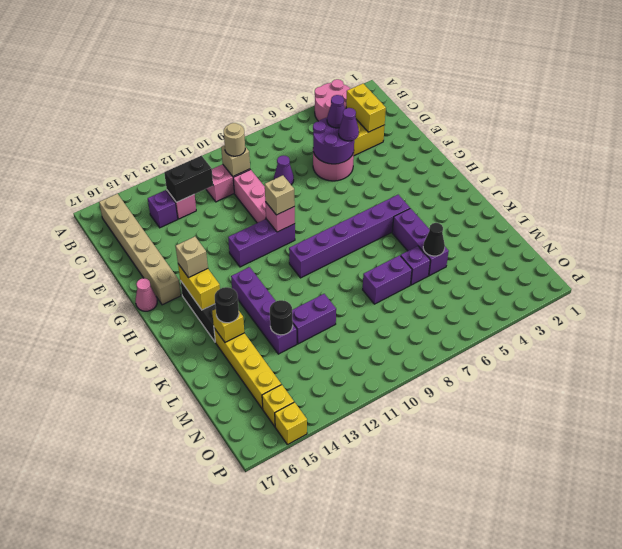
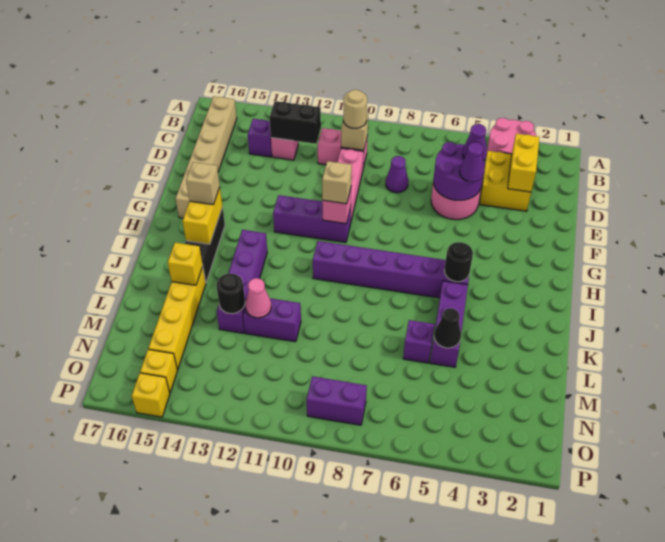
pink 1x1 cone [136,278,157,311] -> pink 1x1 cone moved to [245,278,271,318]
black 1x1 round brick [215,287,239,323] -> black 1x1 round brick moved to [444,242,473,282]
purple 1x2 brick [363,255,412,304] -> purple 1x2 brick moved to [307,376,367,425]

